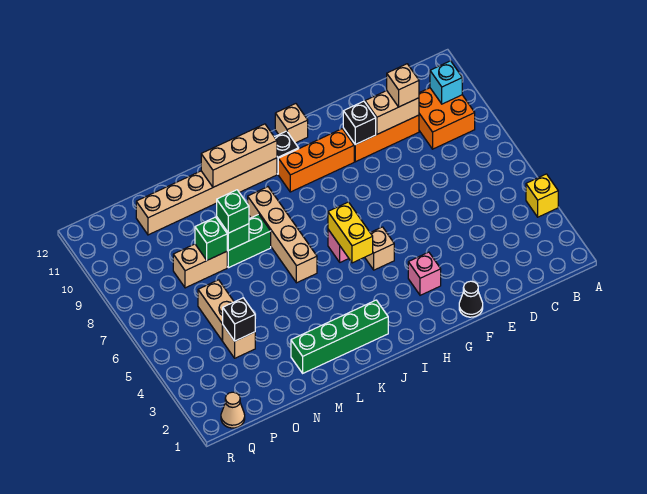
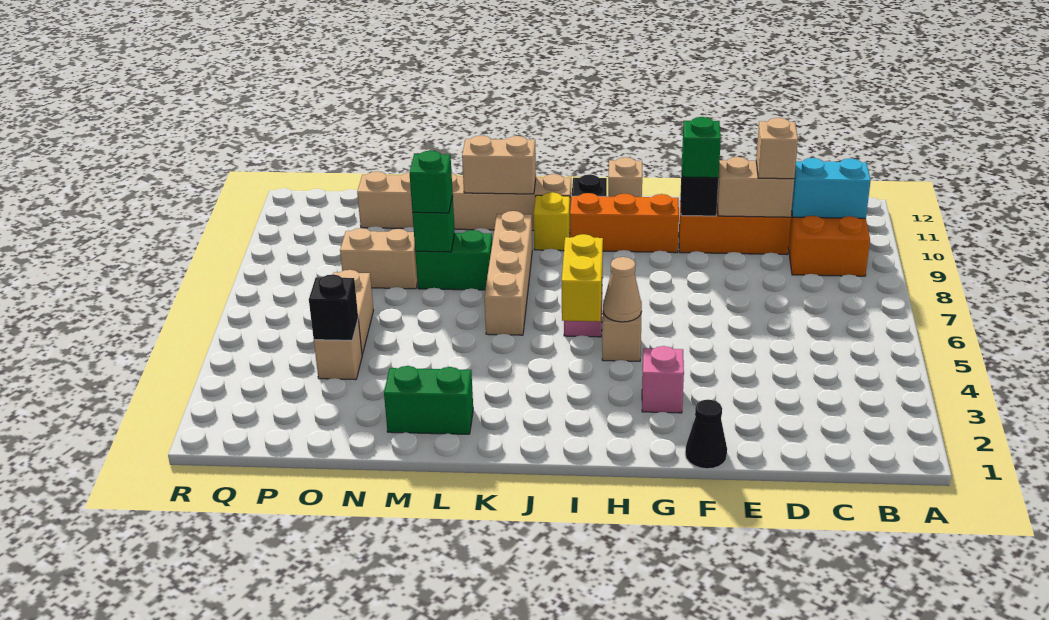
yellow 1x1 brick [526,174,558,217] -> yellow 1x1 brick moved to [533,192,570,251]
cyan 1x1 brick [430,61,462,104] -> cyan 1x2 brick [792,158,871,218]
green 1x4 brick [291,300,388,373] -> green 1x2 brick [384,366,473,434]
tan 1x3 brick [201,124,277,187] -> tan 1x2 brick [462,135,536,194]
green 1x1 brick [195,217,227,260] -> green 1x1 brick moved to [682,117,721,178]
tan 1x1 cone [221,392,245,428] -> tan 1x1 cone moved to [603,257,642,322]

